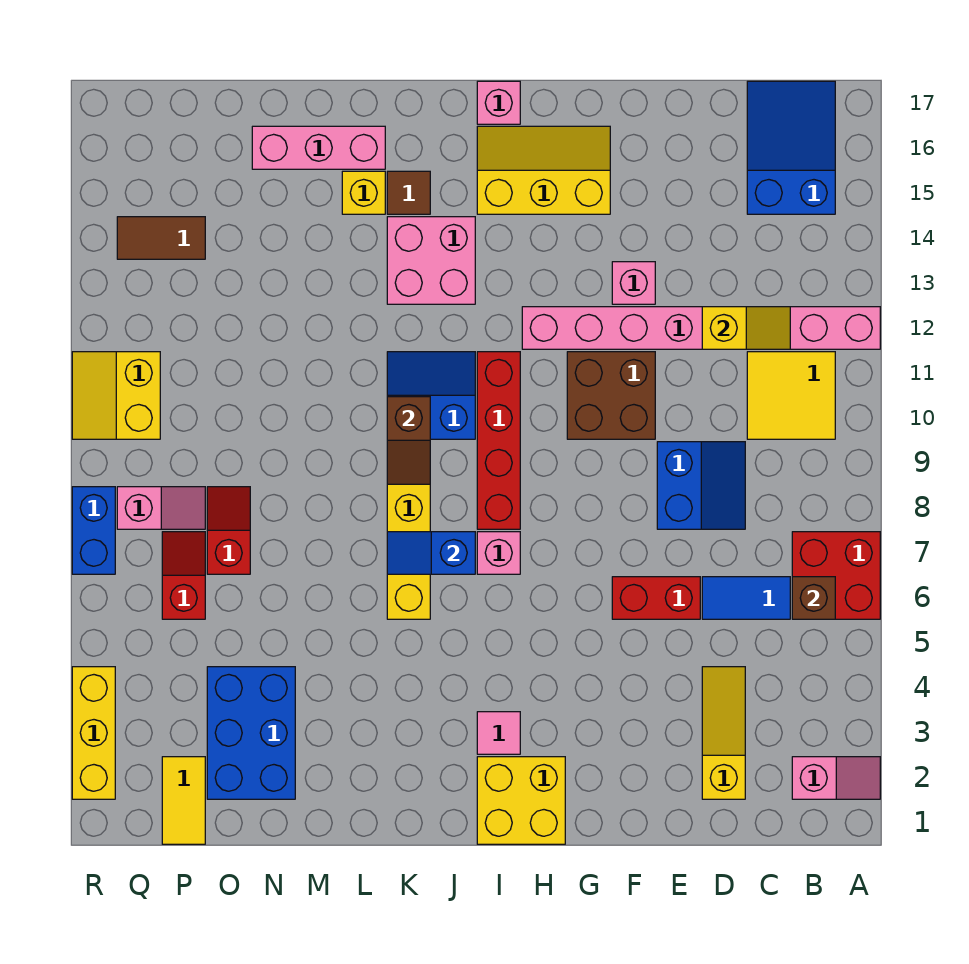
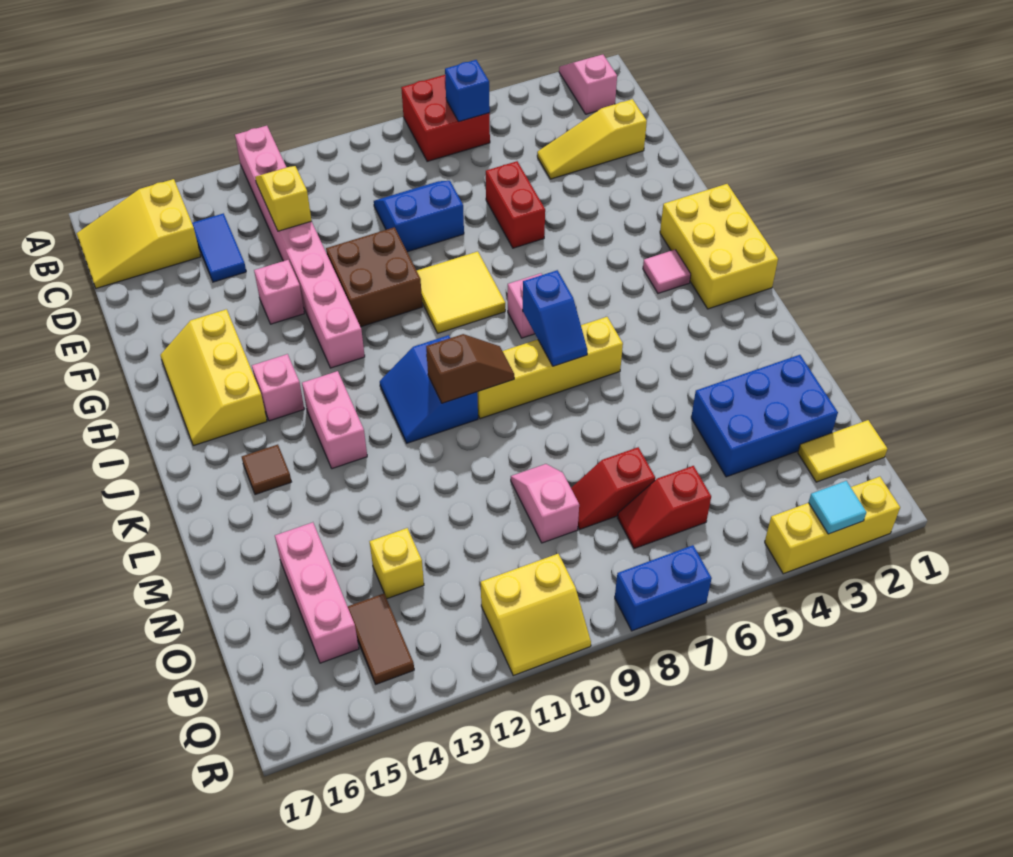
brown 1x1 brick [792,577,835,619] -> blue 1x1 brick [445,60,490,122]
yellow 2x2 tile [747,352,835,439] -> yellow 2x2 tile moved to [417,251,505,333]
blue 2x3 slope [747,81,835,214] -> yellow 2x3 slope [77,179,201,288]
blue 1x2 tile [702,577,790,619] -> blue 1x2 tile moved to [192,213,246,282]
yellow 2x2 brick [477,757,565,844] -> yellow 2x3 brick [660,184,778,309]
red 1x4 brick [477,352,520,529] -> none
pink 1x1 brick [477,81,520,124] -> pink 1x1 brick moved to [252,354,304,421]
pink 2x2 brick [387,217,475,304] -> pink 1x2 brick [302,371,367,469]
yellow 1x1 brick [342,171,385,214] -> yellow 1x1 brick moved to [369,528,424,599]
pink 1x3 brick [252,126,385,169] -> pink 1x3 brick moved to [275,522,359,663]
pink 1x2 slope [117,487,205,529] -> pink 1x2 slope moved to [511,464,579,543]
none -> cyan 1x1 tile [809,481,866,534]

